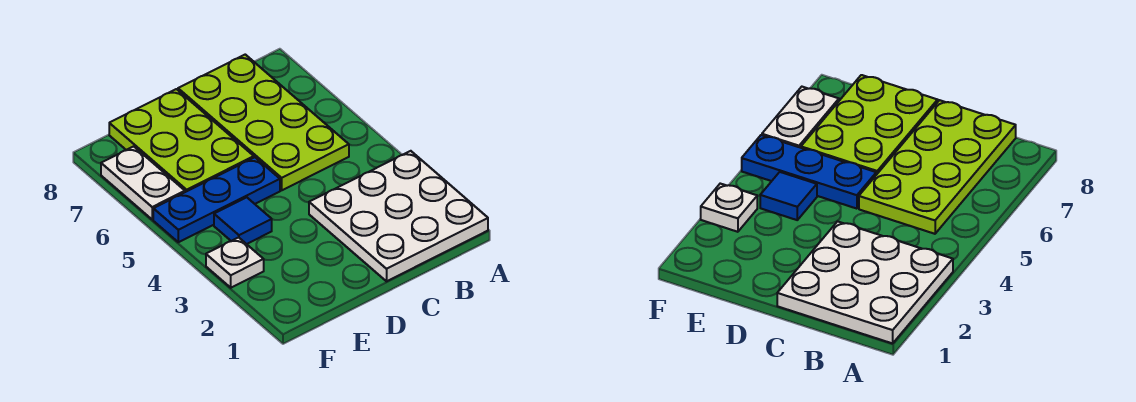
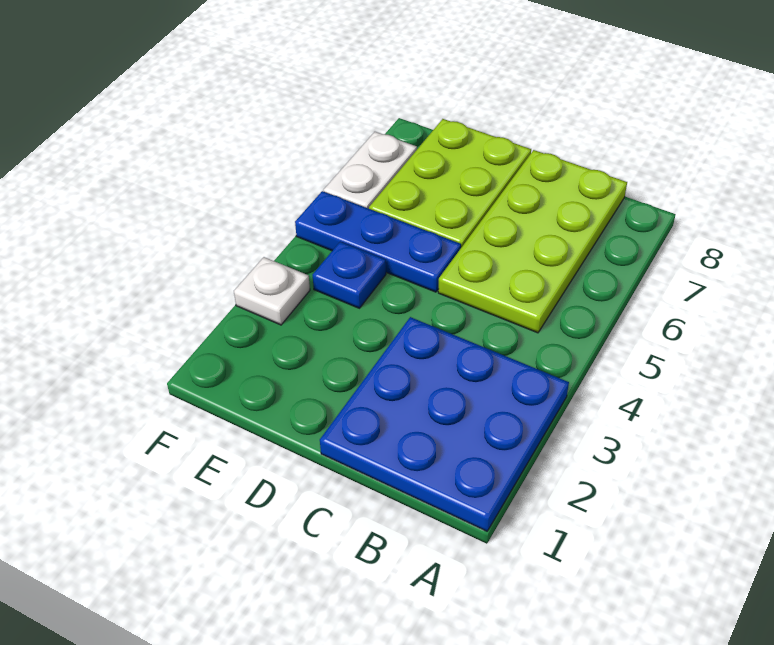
white 3x3 plate [309,151,488,281] -> blue 3x3 plate [320,317,569,531]
blue 1x1 tile [214,197,272,244] -> blue 1x1 plate [313,242,386,308]

